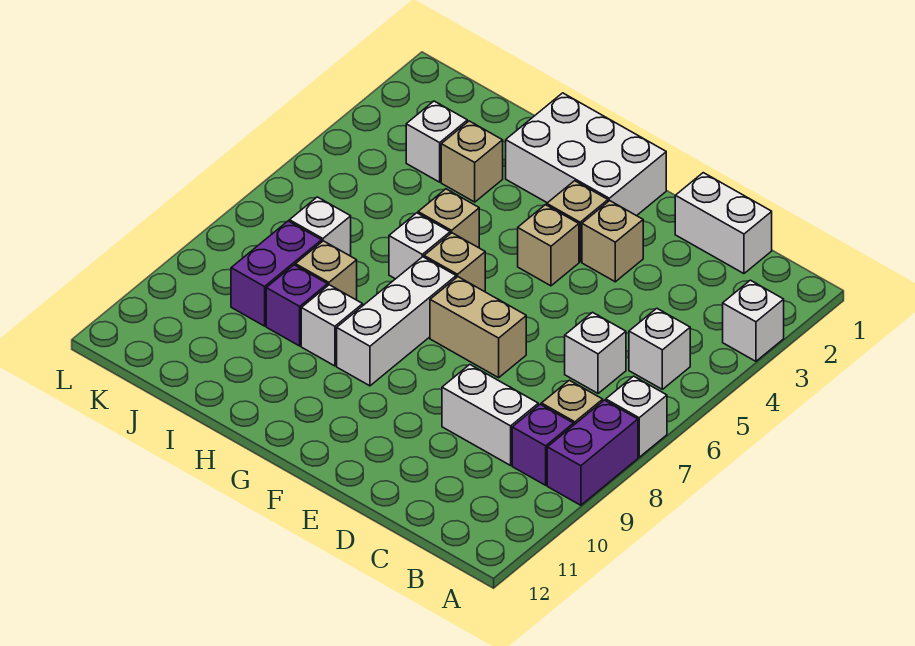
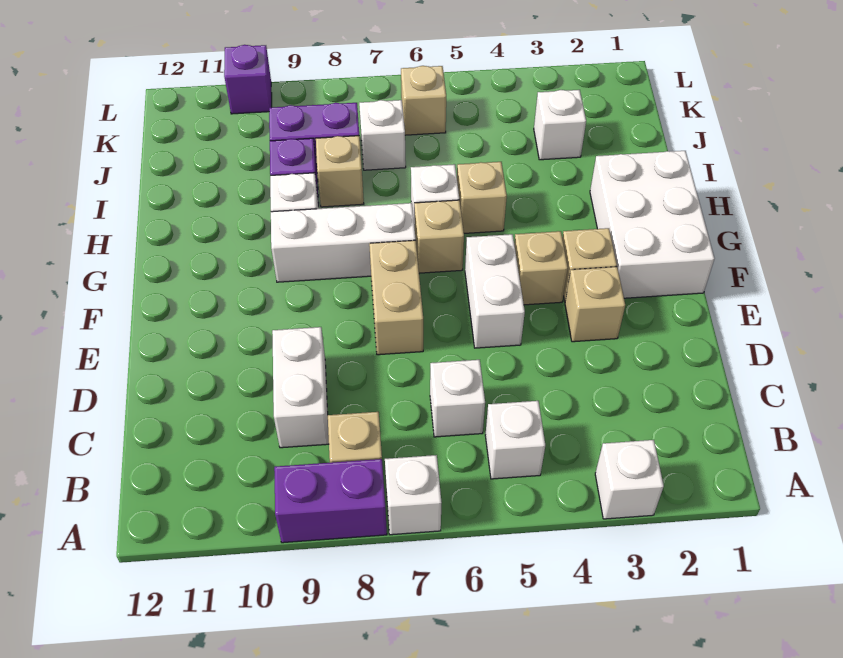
purple 1x1 brick [512,404,574,485] -> purple 1x1 brick moved to [224,45,272,114]
white 1x2 brick [675,173,772,274] -> white 1x2 brick moved to [465,234,525,348]
tan 1x1 brick [441,121,503,202] -> tan 1x1 brick moved to [401,66,446,135]

